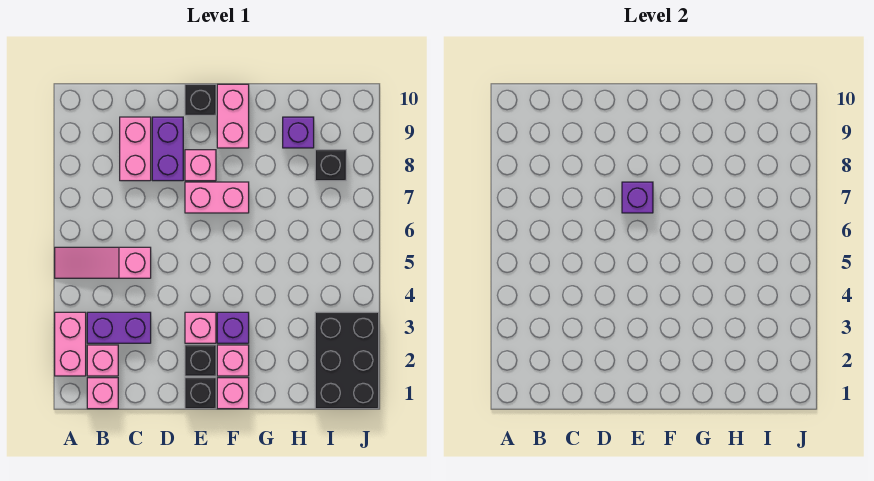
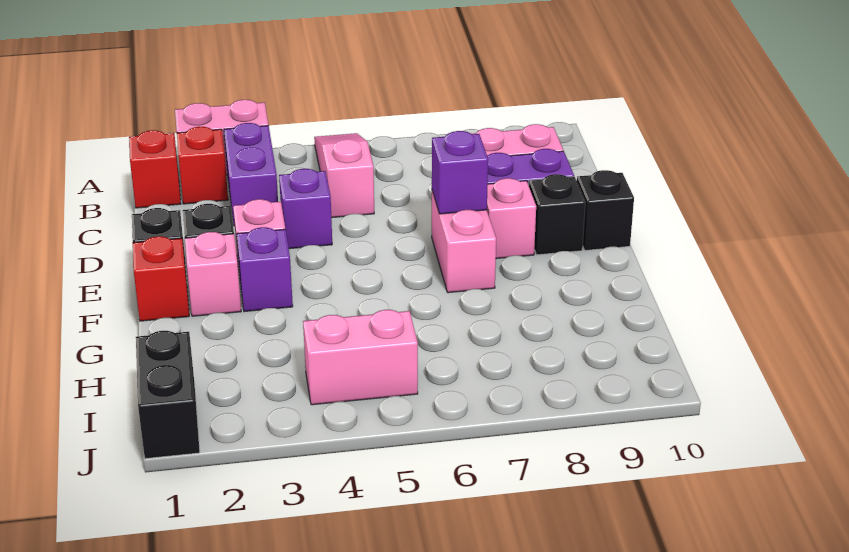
pink 1x1 brick [87,378,118,409] -> red 1x1 brick [129,130,181,208]
pink 1x1 brick [87,345,118,376] -> red 1x1 brick [177,127,228,204]
pink 1x1 brick [217,378,249,409] -> red 1x1 brick [133,236,189,321]
pink 1x2 brick [217,84,249,148] -> pink 1x2 brick moved to [303,310,418,405]
purple 1x1 brick [283,117,314,148] -> purple 1x1 brick moved to [279,169,332,249]
black 2x3 brick [315,312,379,409] -> black 1x2 brick [136,331,200,459]
black 1x1 brick [315,150,346,181] -> black 1x1 brick moved to [529,174,585,255]

